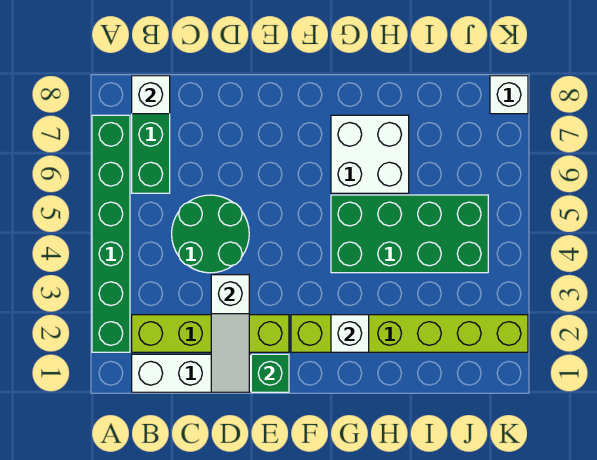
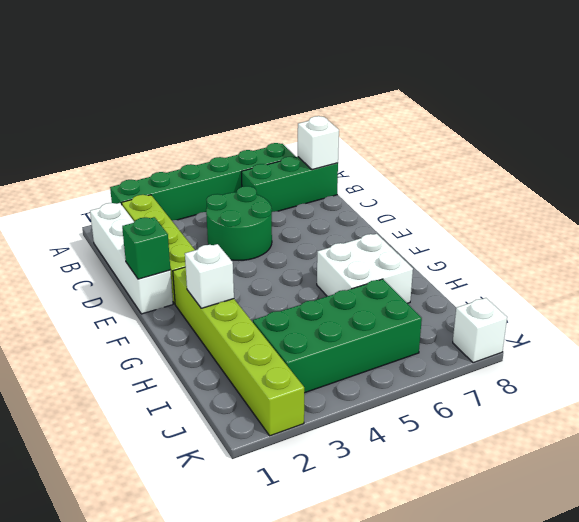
white 1x3 slope [211,275,249,392] -> none
green 2x4 brick [331,195,488,273] -> green 2x4 brick turned to [253,279,422,393]

